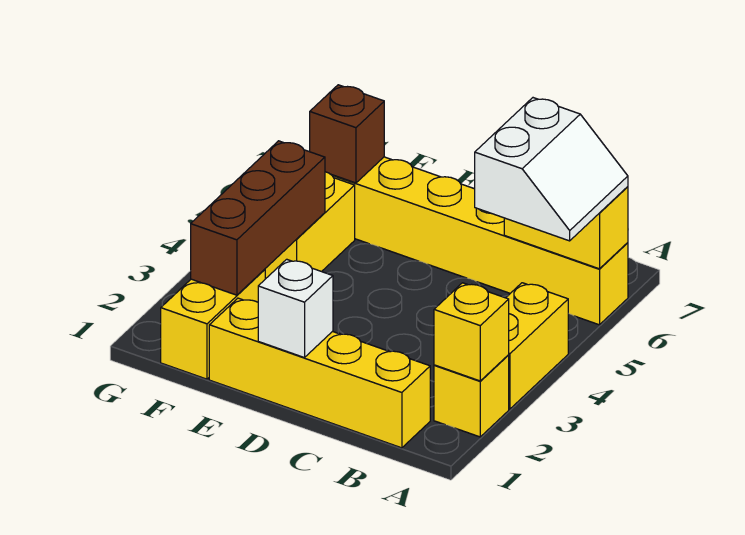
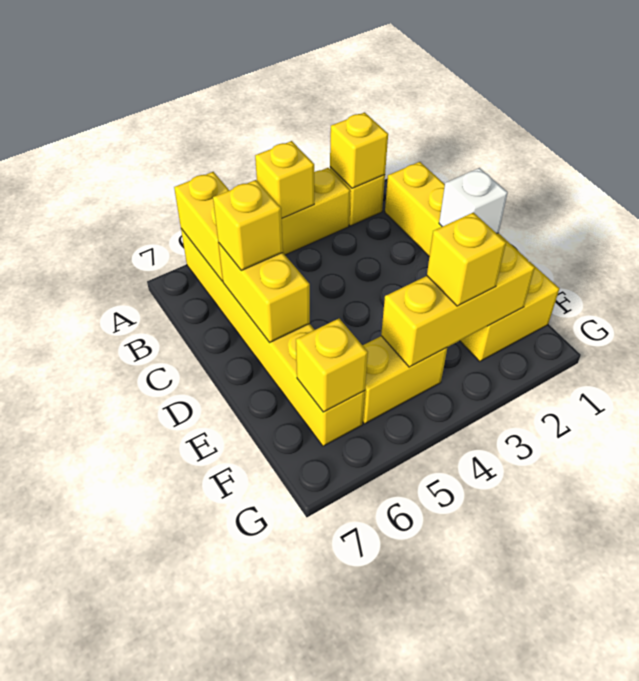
none -> yellow 1x1 brick [255,141,314,218]
white 2x2 slope [475,98,628,241] -> none
none -> yellow 1x2 brick [218,243,310,342]
none -> yellow 1x1 brick [213,180,283,270]
brown 1x3 brick [191,141,325,295] -> yellow 1x3 brick [381,239,535,367]
none -> yellow 1x1 brick [427,212,506,306]
brown 1x1 brick [310,85,384,183] -> yellow 1x1 brick [296,319,368,412]

